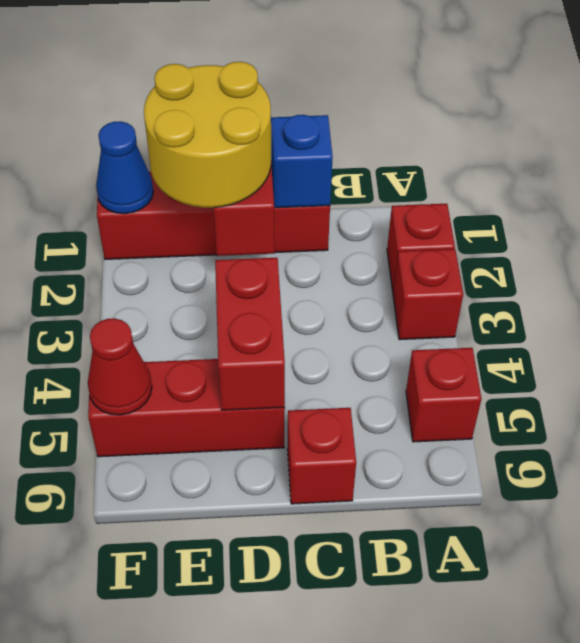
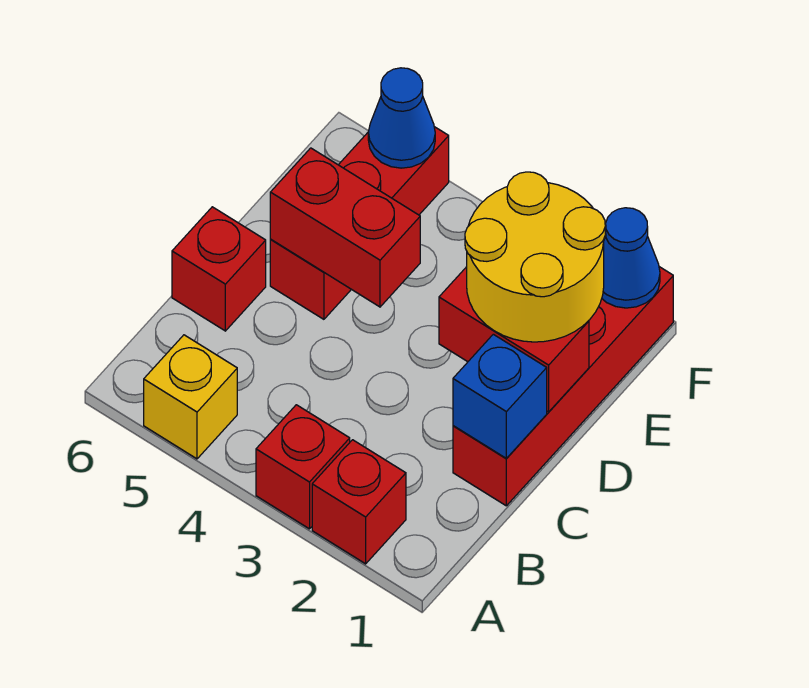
red 1x1 brick [406,348,481,442] -> yellow 1x1 brick [144,335,237,459]
red 1x1 cone [88,318,152,415] -> blue 1x1 cone [368,68,435,168]

